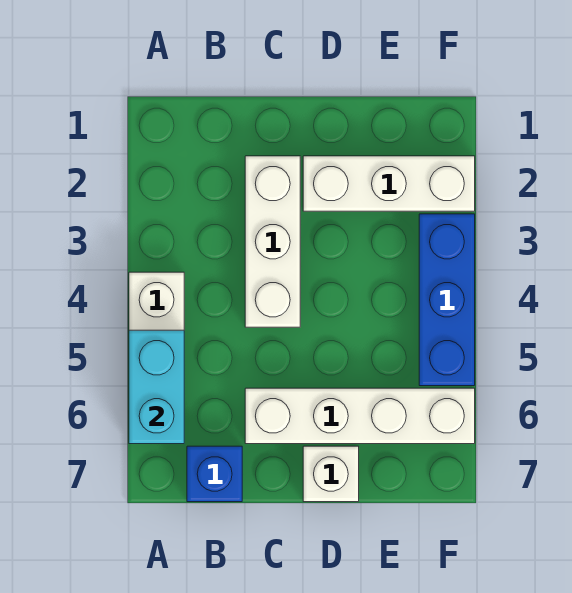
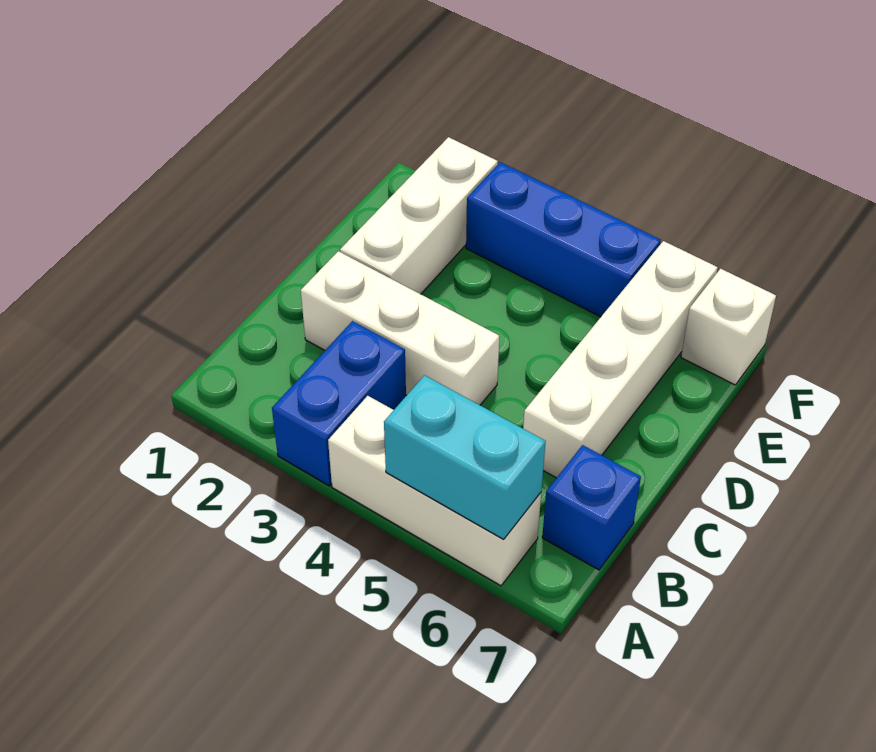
none -> blue 1x2 brick [272,321,406,486]
white 1x1 brick [303,446,359,502] -> white 1x1 brick moved to [681,269,776,385]

